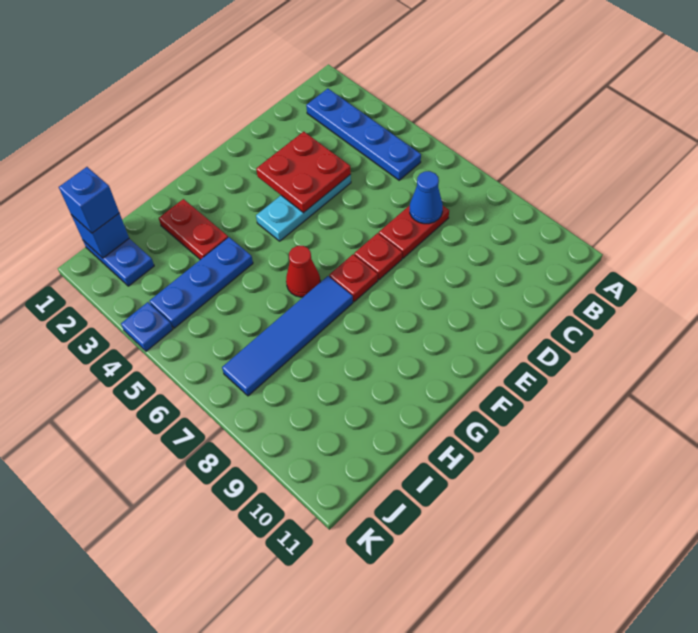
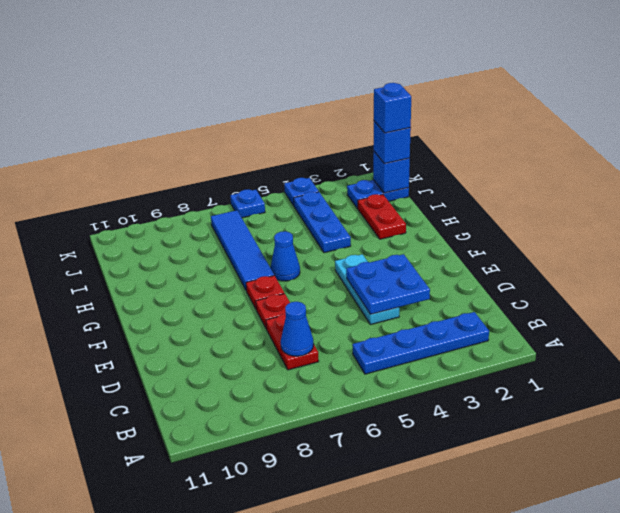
red 2x2 plate [256,132,351,213] -> blue 2x2 plate [346,254,430,314]
red 1x1 cone [286,246,320,297] -> blue 1x1 cone [270,231,300,281]
red 1x2 plate [159,199,228,260] -> red 1x2 plate turned to [357,194,406,239]
none -> blue 1x1 brick [374,83,411,133]
none -> blue 1x1 plate [230,189,265,218]

